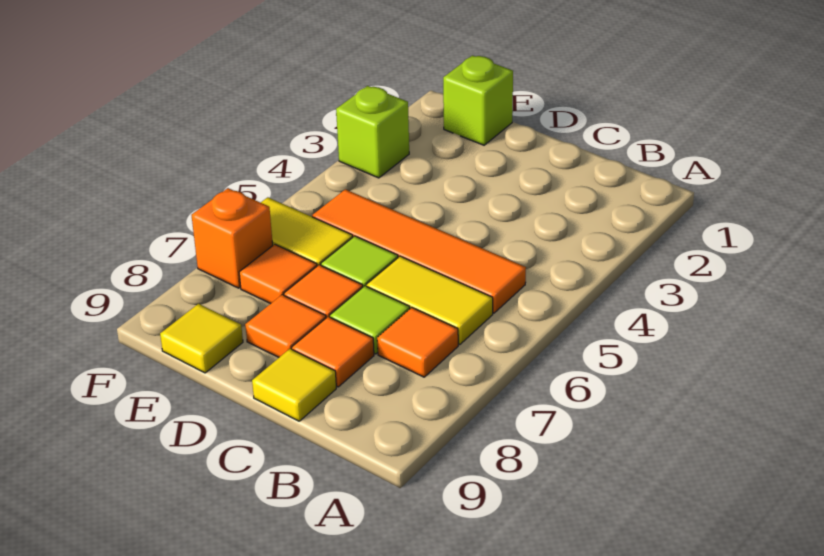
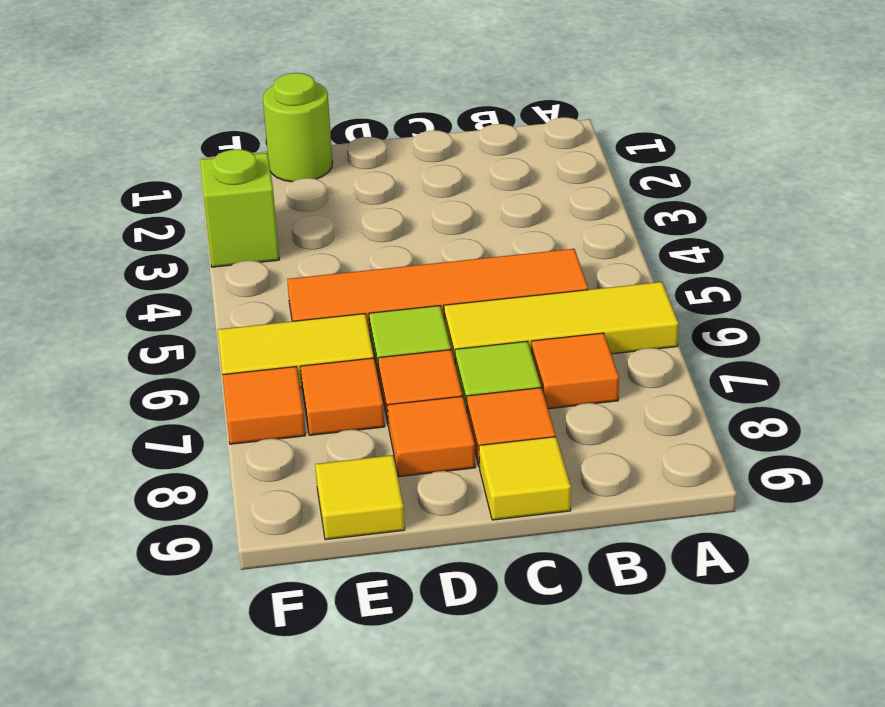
yellow 1x2 tile [367,256,493,345] -> yellow 1x3 tile [444,282,679,366]
lime 1x1 brick [443,55,513,145] -> lime 1x1 round brick [263,73,333,182]
orange 1x1 brick [192,188,273,288] -> orange 1x1 tile [222,367,305,444]

